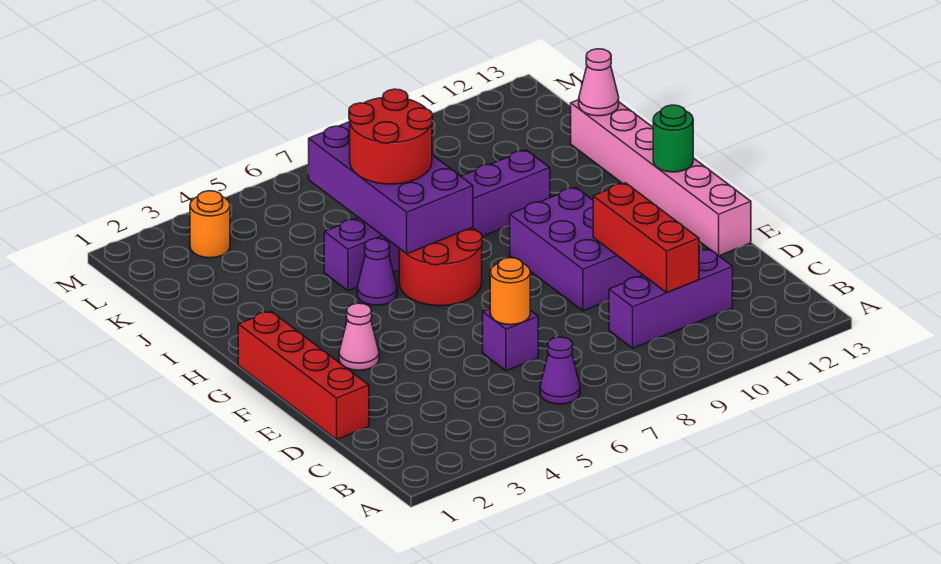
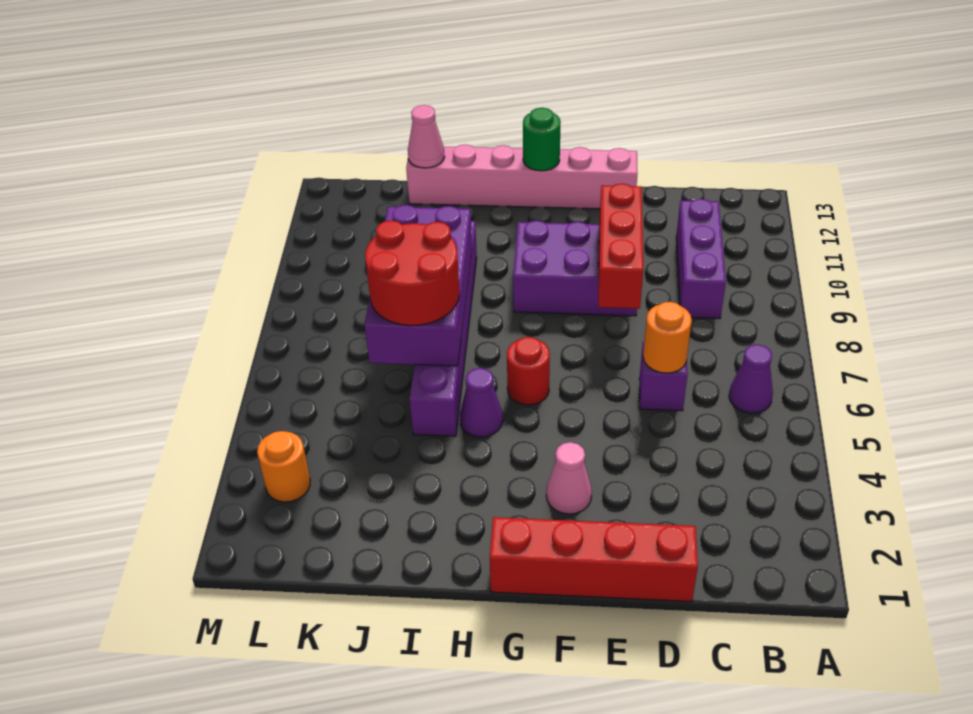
red 1x3 brick [593,183,699,292] -> red 1x3 brick turned to [598,184,643,309]
red 2x2 round brick [399,227,482,306] -> red 1x1 round brick [507,337,550,405]
purple 2x4 brick [309,122,473,254] -> purple 2x4 brick turned to [364,205,472,366]

